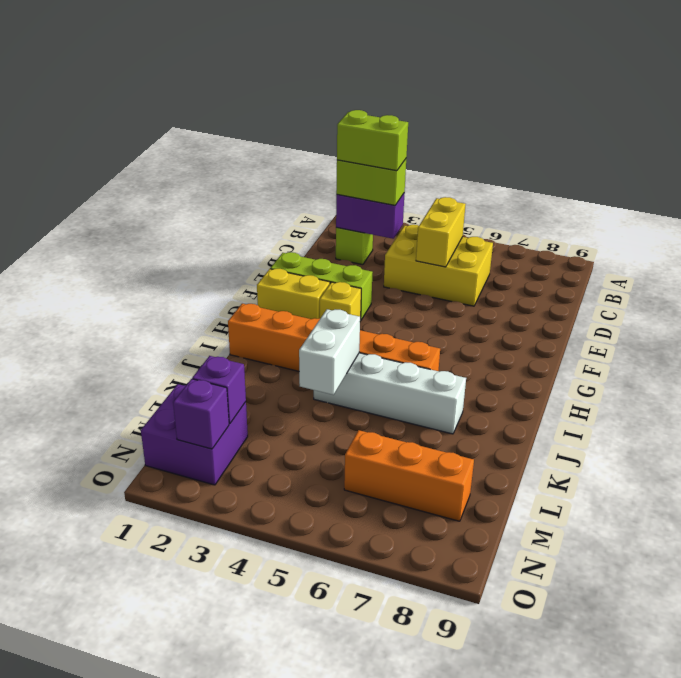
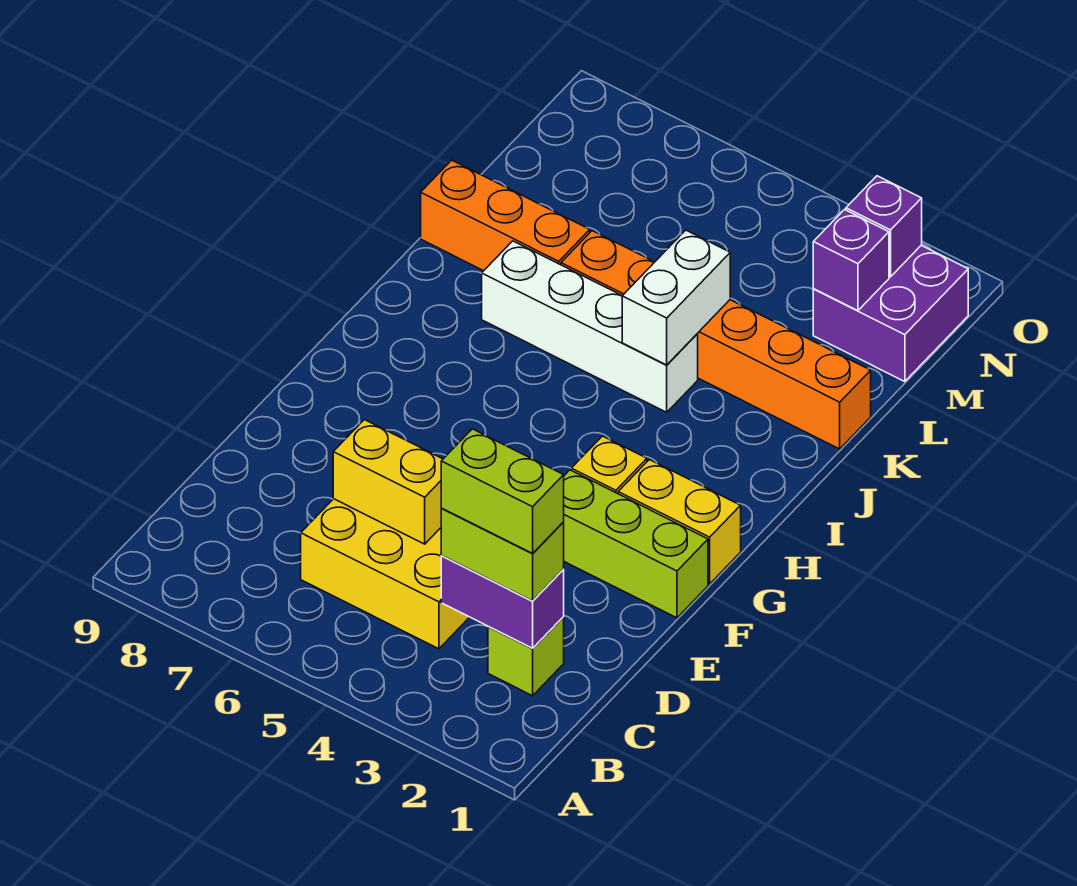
yellow 1x2 brick [416,197,466,267] -> yellow 1x2 brick turned to [333,420,443,544]
orange 1x6 brick [228,304,440,371] -> orange 1x6 brick moved to [561,231,871,449]
orange 1x3 brick [344,430,474,521] -> orange 1x3 brick moved to [421,160,590,271]

